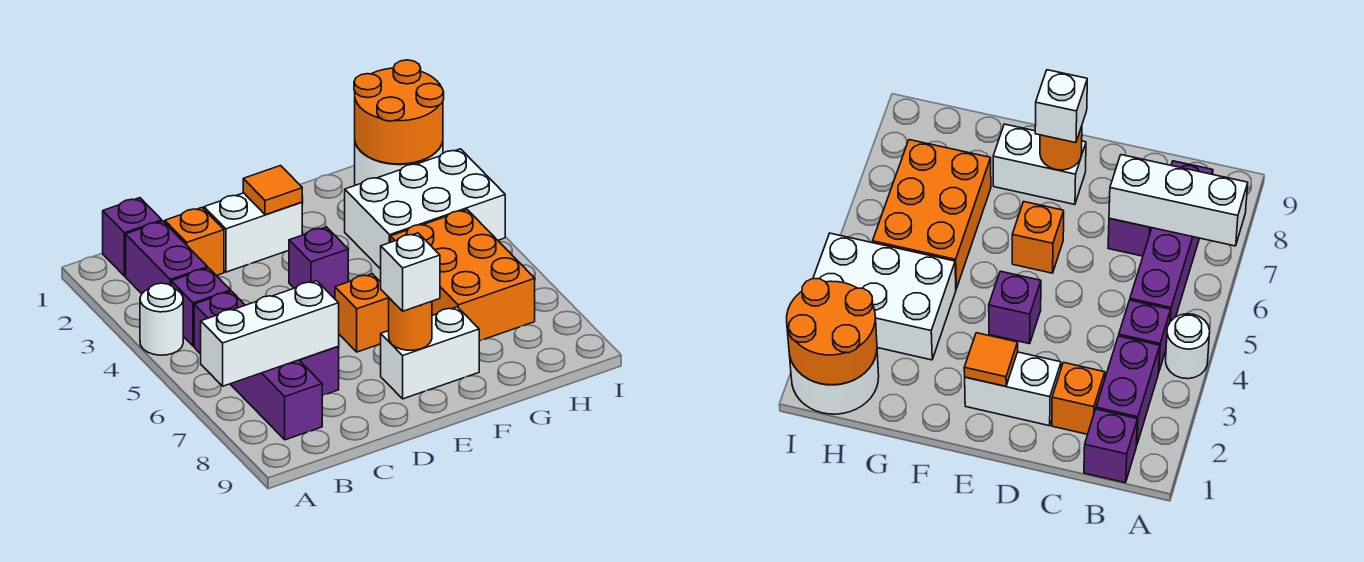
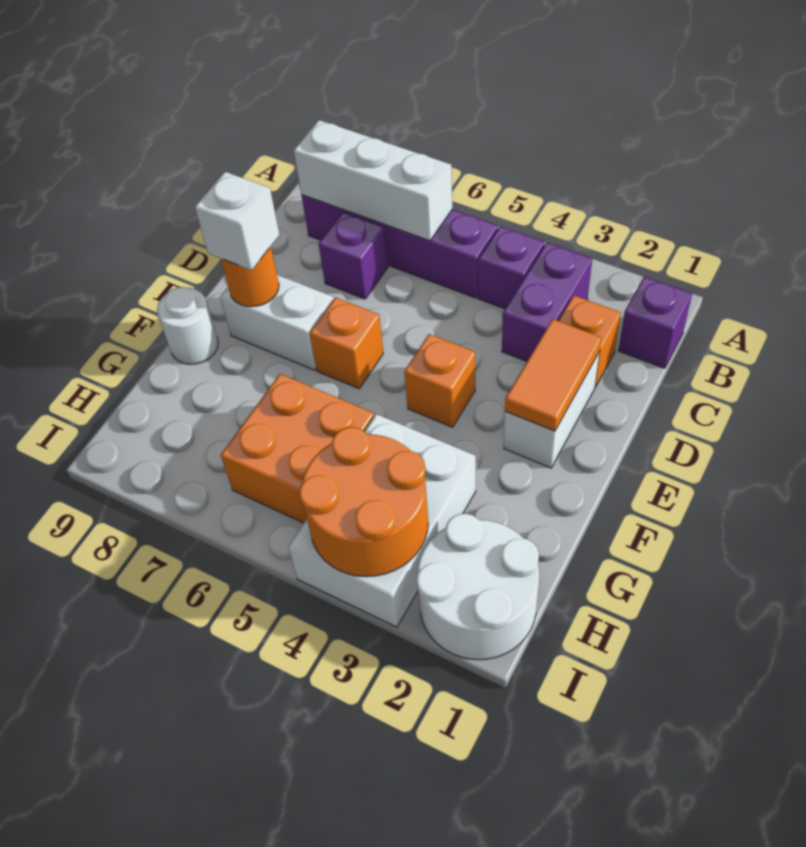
white 1x1 round brick [140,283,183,355] -> white 1x1 round brick moved to [157,287,218,364]
white 1x3 brick [201,281,339,386] -> white 1x3 brick turned to [294,120,452,241]
purple 1x2 brick [126,221,208,294] -> purple 1x2 brick turned to [502,243,592,361]
orange 1x1 tile [243,166,302,215] -> orange 1x2 tile [505,319,602,431]
purple 1x1 brick [289,227,348,298] -> orange 1x1 brick [404,334,475,427]
white 1x2 brick [381,307,479,399] -> white 1x2 brick turned to [220,275,334,370]
orange 2x3 brick [391,210,535,341] -> orange 2x2 brick [221,374,374,523]
orange 2x2 round brick [354,60,444,164] -> orange 2x2 round brick moved to [299,427,428,577]

